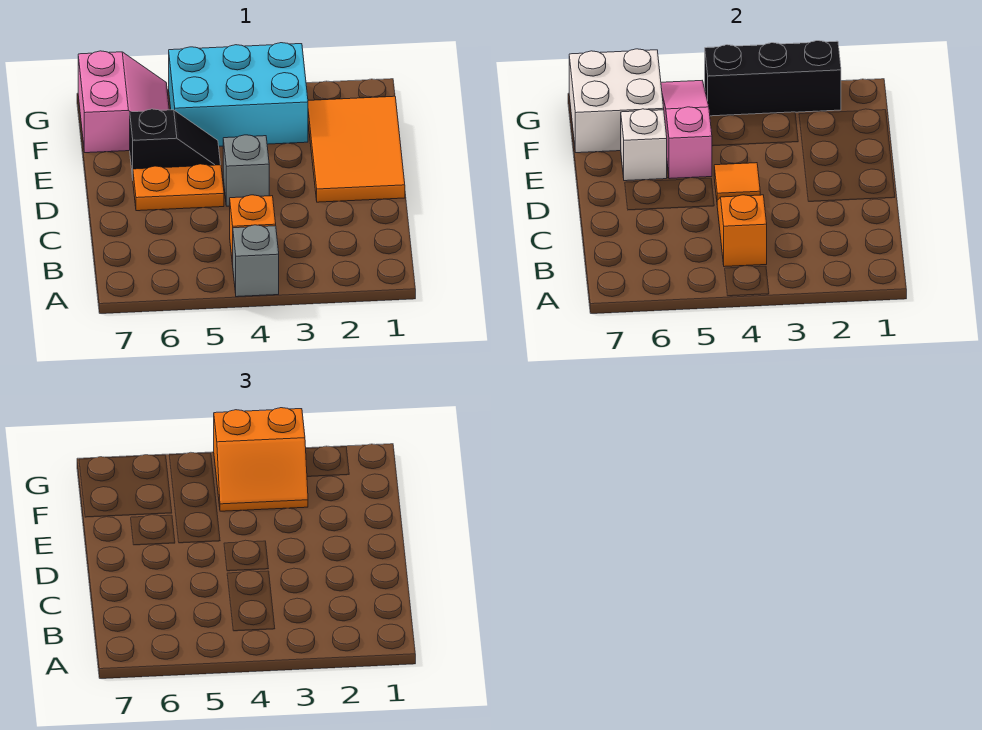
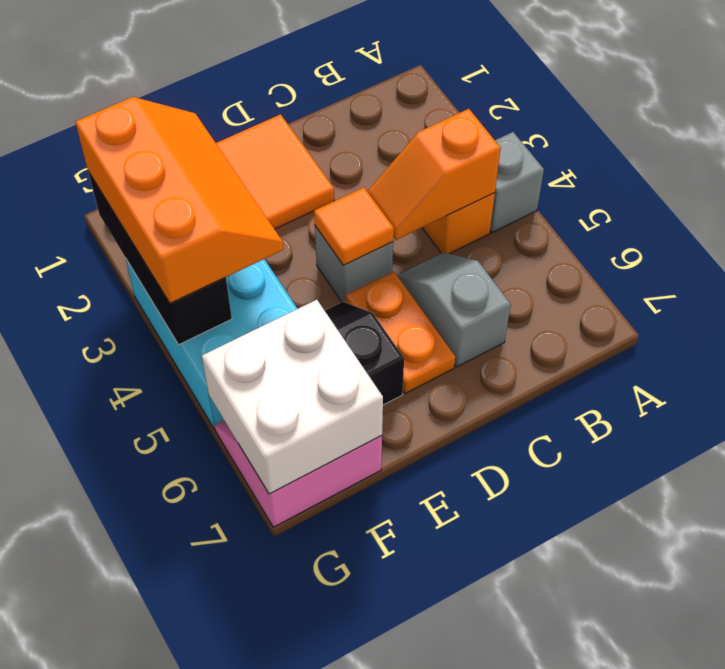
none -> grey 1x2 slope [397,252,511,367]
pink 1x3 slope [661,81,712,179] -> none
white 1x1 brick [621,109,667,181] -> none
orange 2x2 slope [214,408,308,511] -> orange 2x3 slope [75,97,284,303]

